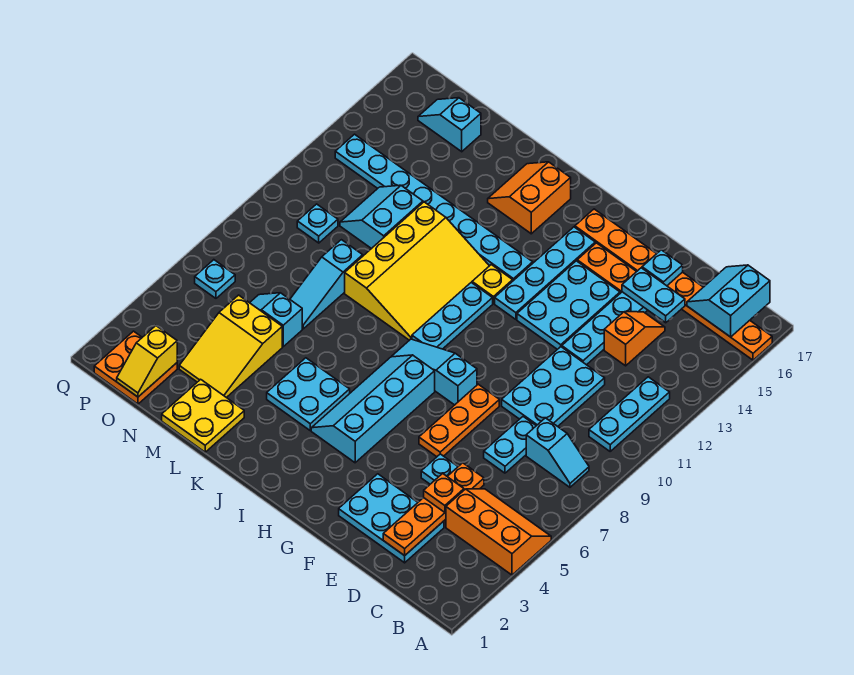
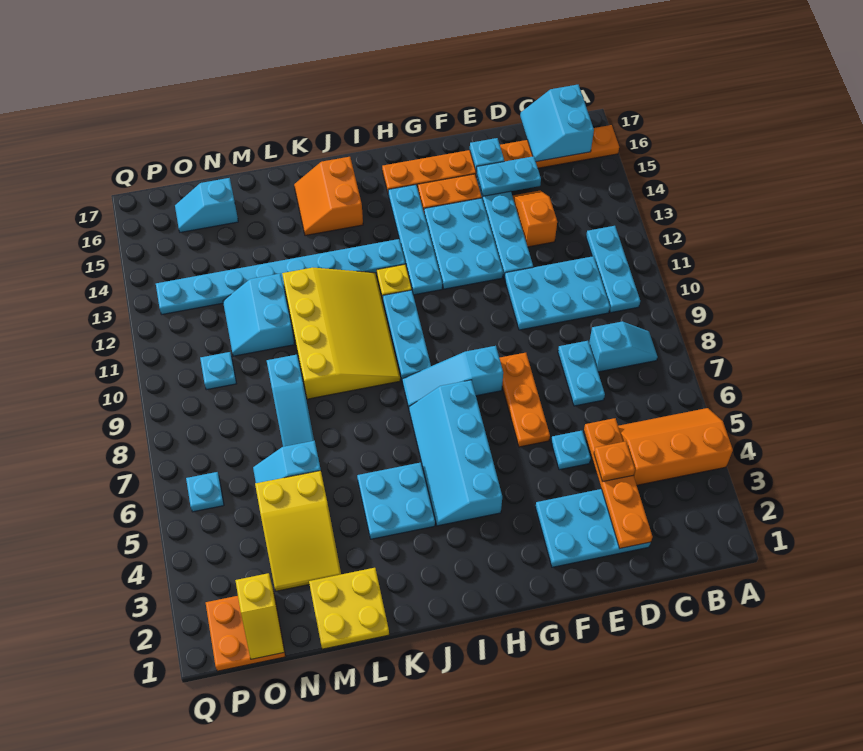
cyan 2x3 plate [502,347,605,426] -> cyan 2x3 plate turned to [504,256,610,330]

